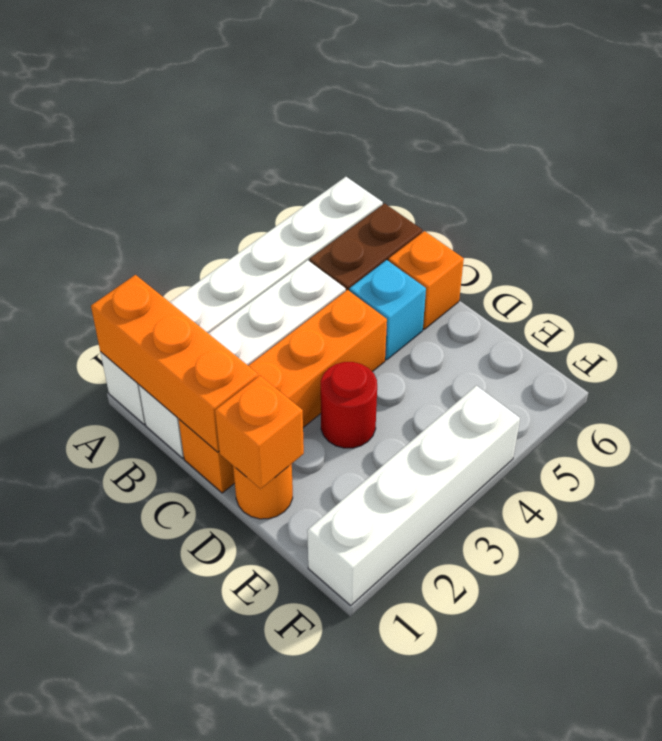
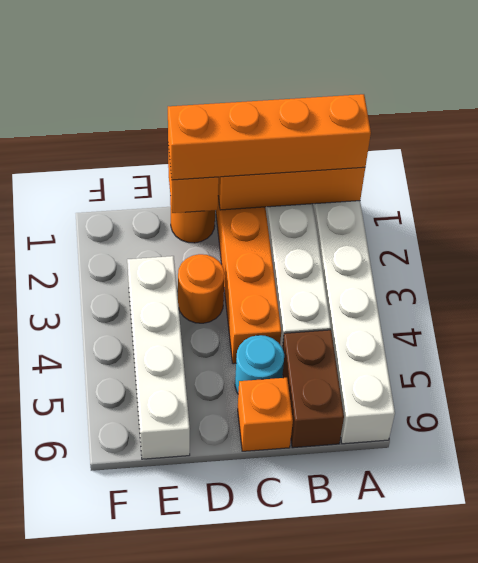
none -> orange 1x4 brick [168,94,371,180]
cyan 1x1 brick [349,260,426,360] -> cyan 1x1 round brick [235,335,284,393]
red 1x1 round brick [321,362,377,448] -> orange 1x1 round brick [178,254,225,323]
white 1x4 brick [307,386,520,605] -> white 1x4 brick moved to [127,256,190,459]

